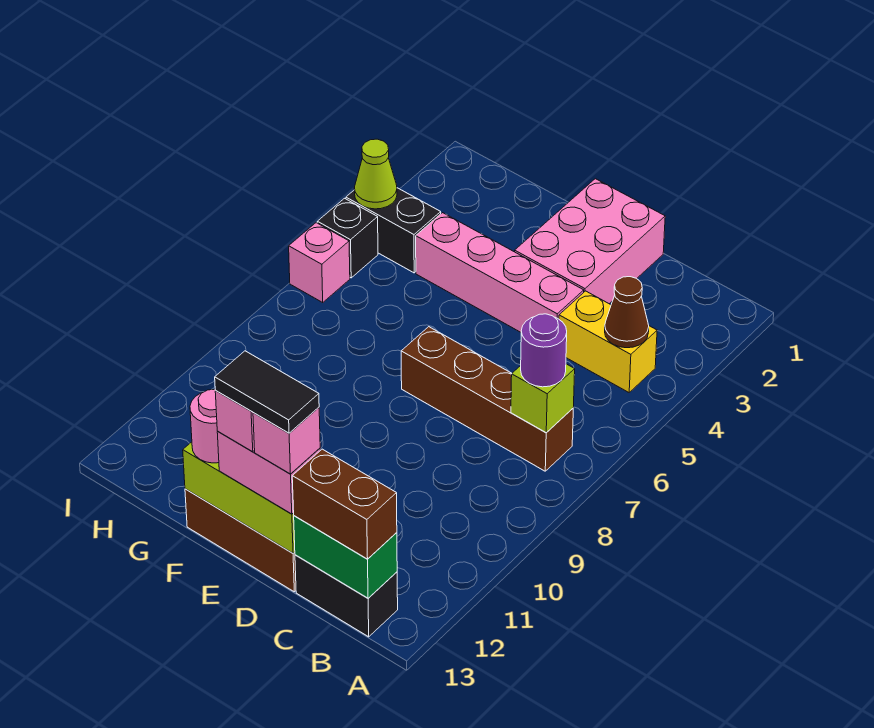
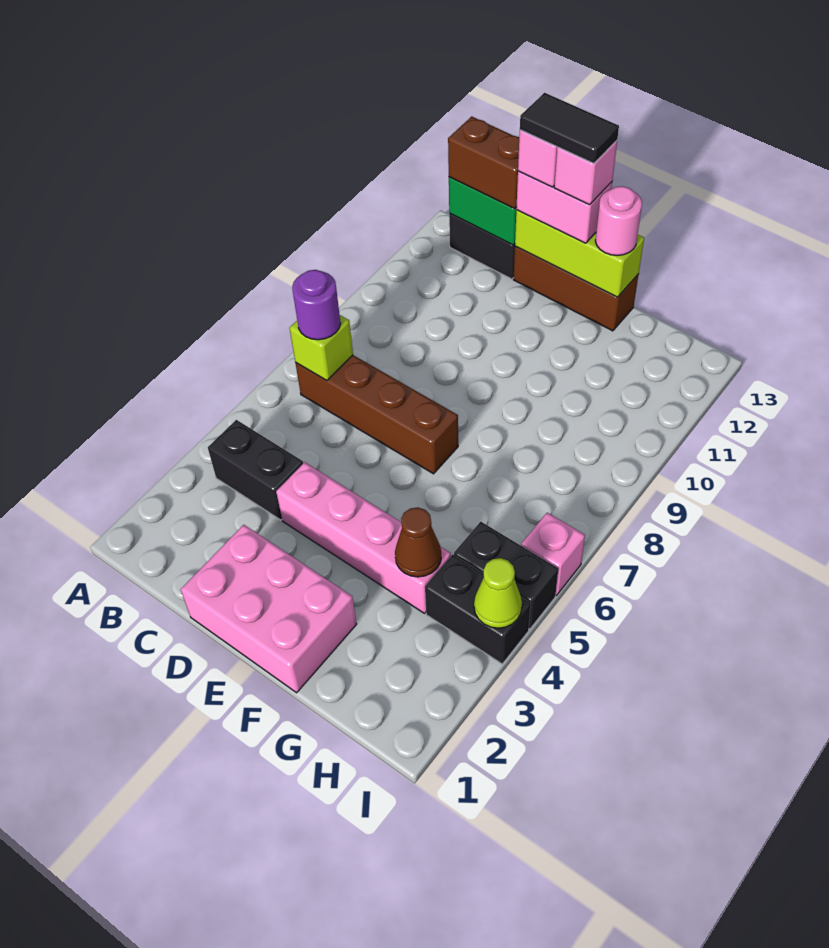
yellow 1x2 brick [559,291,657,392] -> black 1x2 brick [208,420,303,520]
brown 1x1 cone [605,277,649,348] -> brown 1x1 cone moved to [395,507,441,577]
pink 2x3 brick [515,179,665,304] -> pink 2x3 brick turned to [181,525,357,693]
black 1x1 brick [317,198,378,278] -> black 1x2 brick [454,522,558,629]

